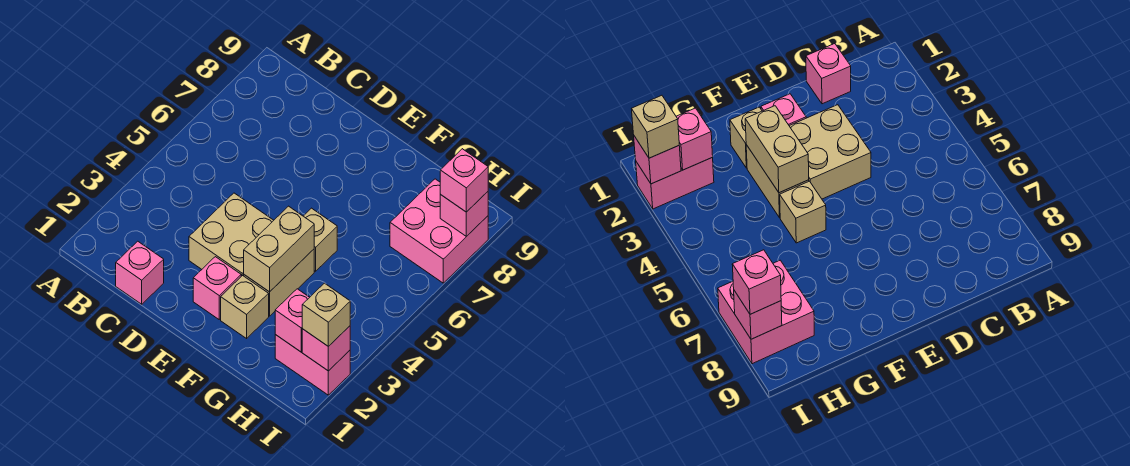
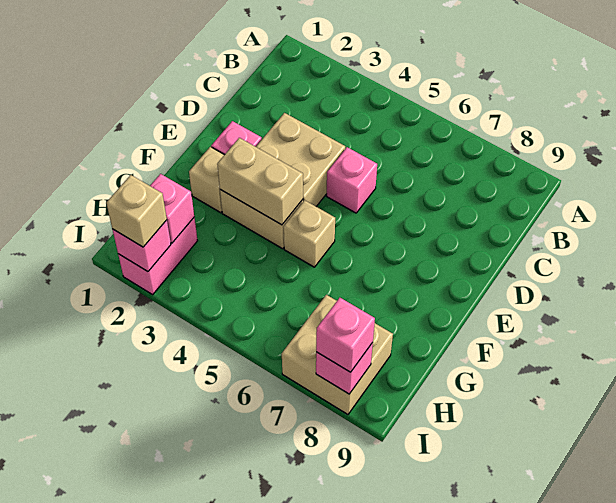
pink 1x1 brick [116,241,164,304] -> pink 1x1 brick moved to [327,147,377,213]
pink 2x2 brick [390,179,488,283] -> tan 2x2 brick [282,295,393,414]

